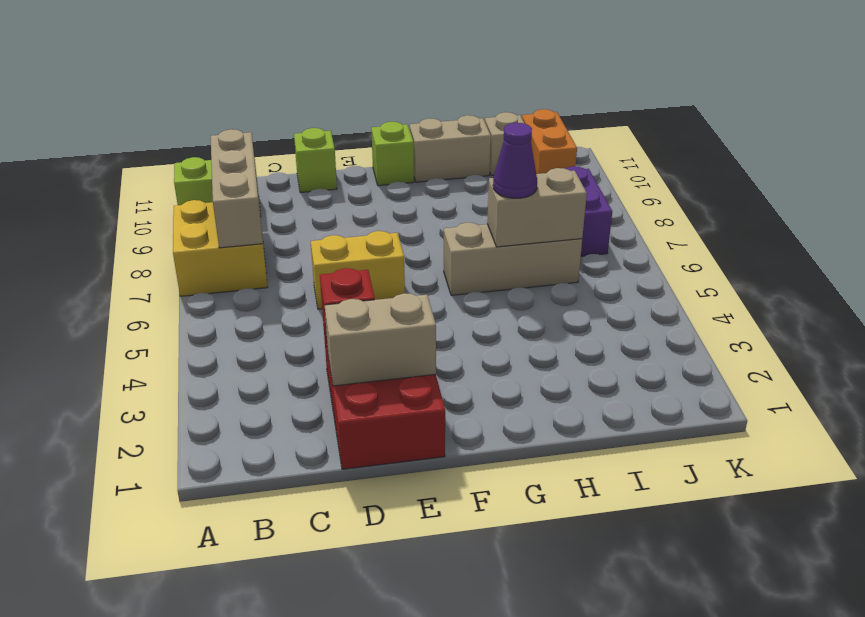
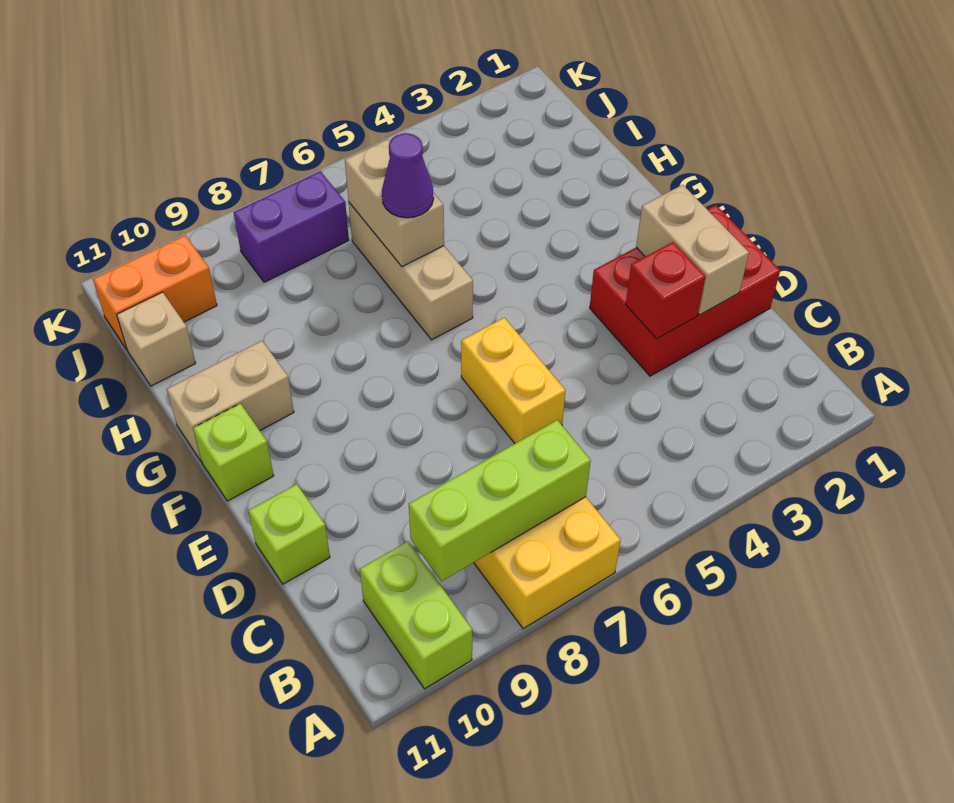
tan 1x3 brick [211,129,263,248] -> lime 1x3 brick [409,420,591,581]
tan 1x2 brick [410,115,491,182] -> tan 1x2 brick turned to [167,341,294,461]

